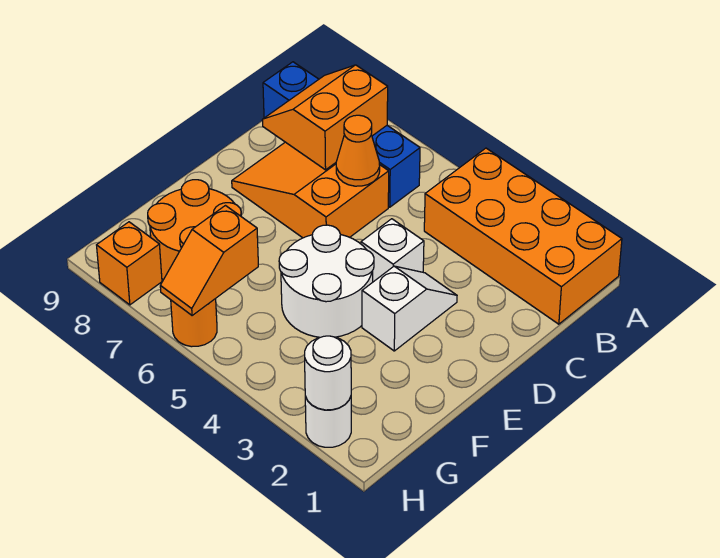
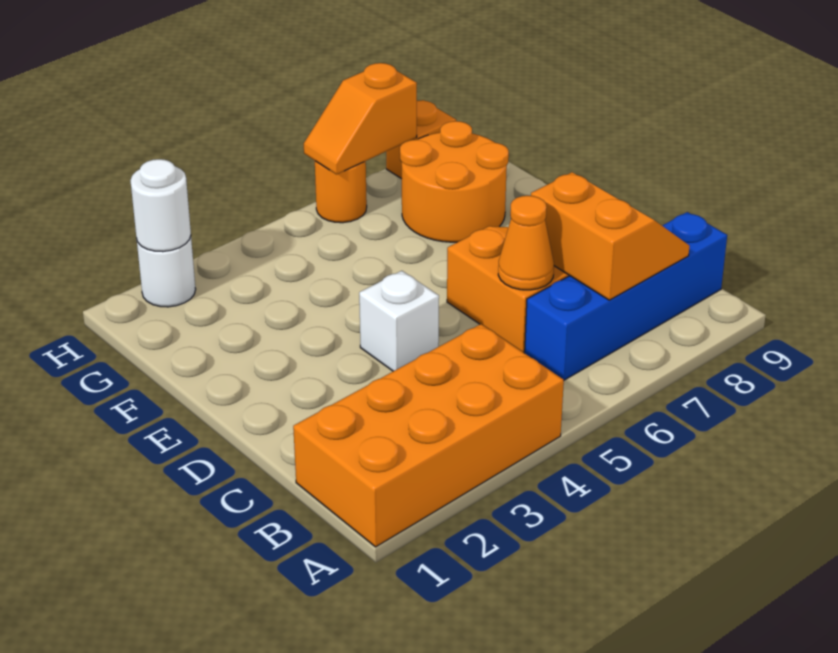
white 1x2 slope [362,266,457,351] -> none
white 2x2 round brick [279,225,374,337] -> none
orange 1x2 slope [160,206,258,316] -> orange 1x2 slope turned to [304,63,417,174]

